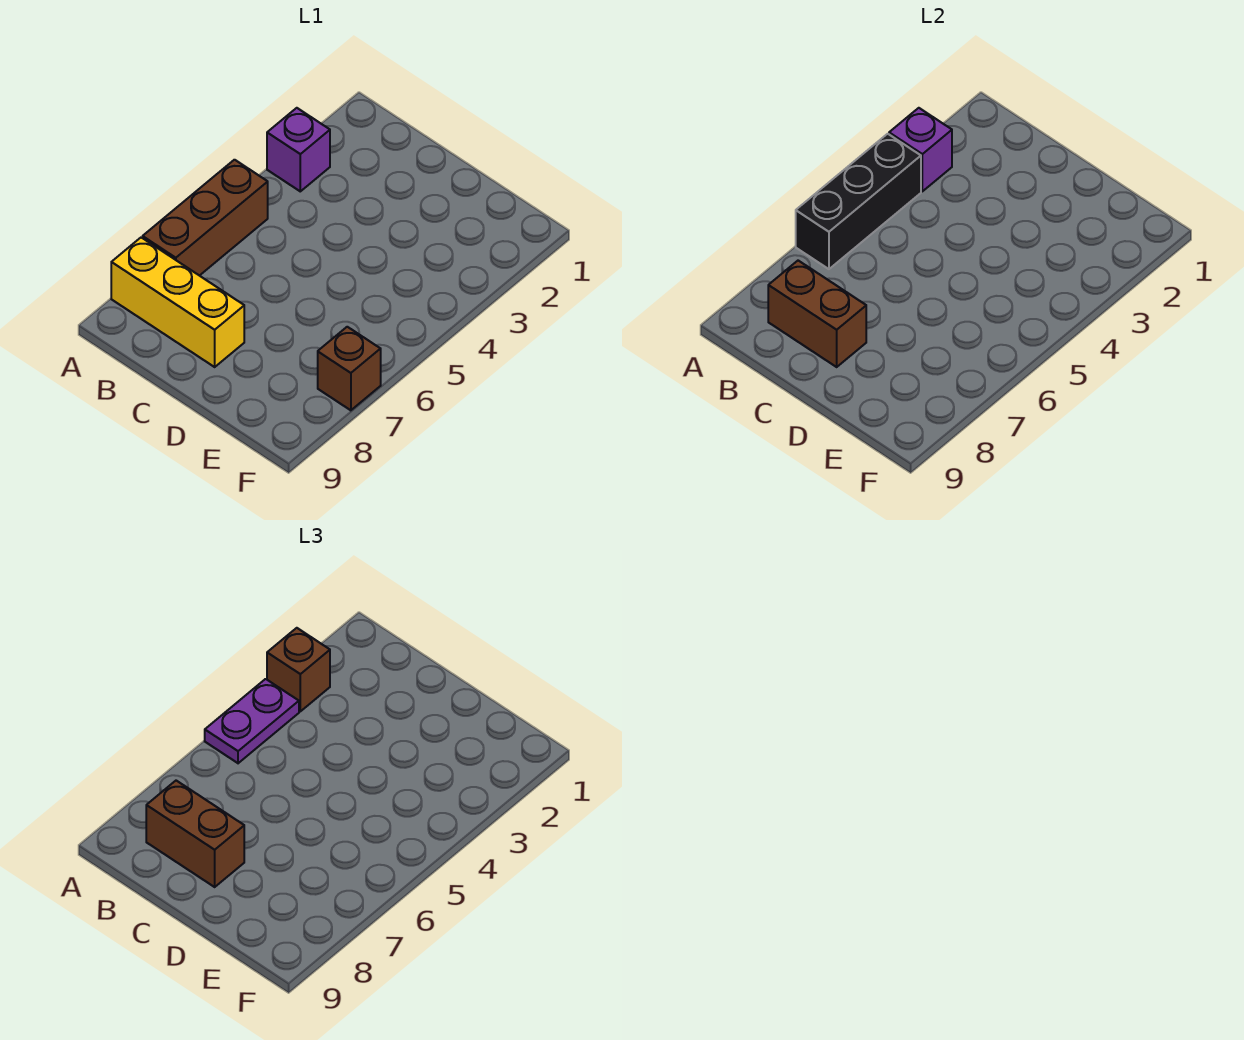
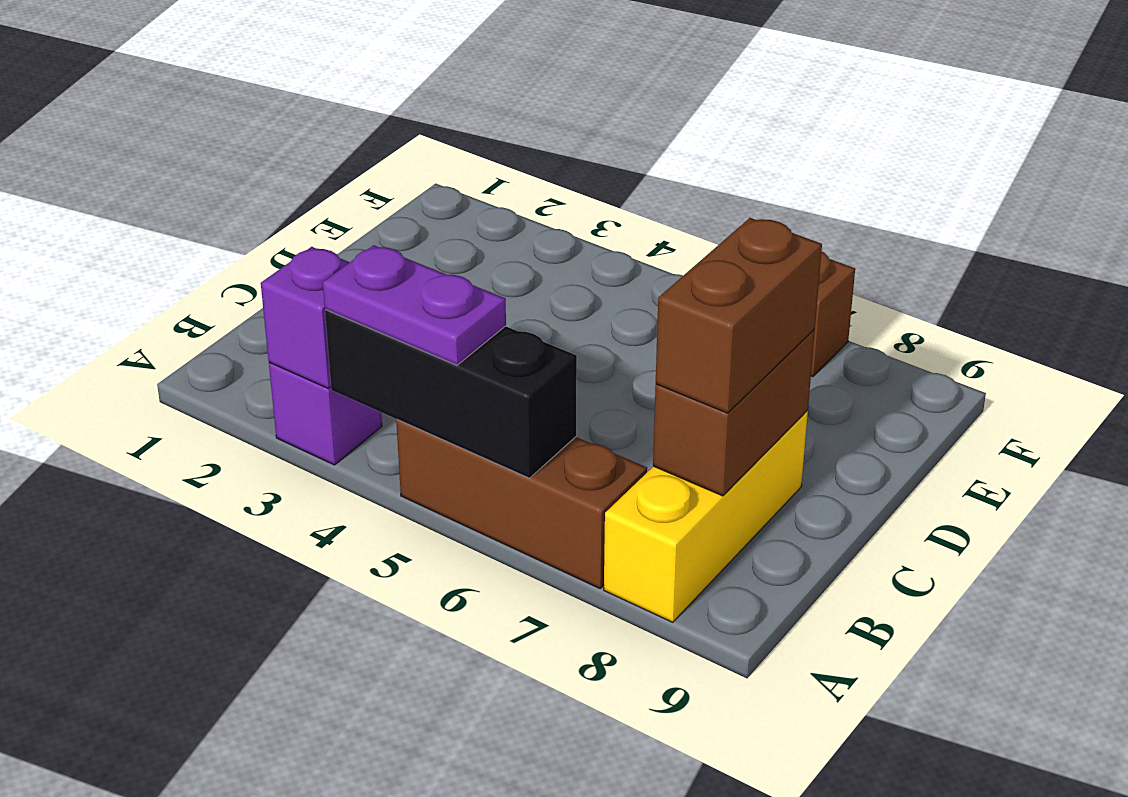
brown 1x1 brick [267,628,330,711] -> none

